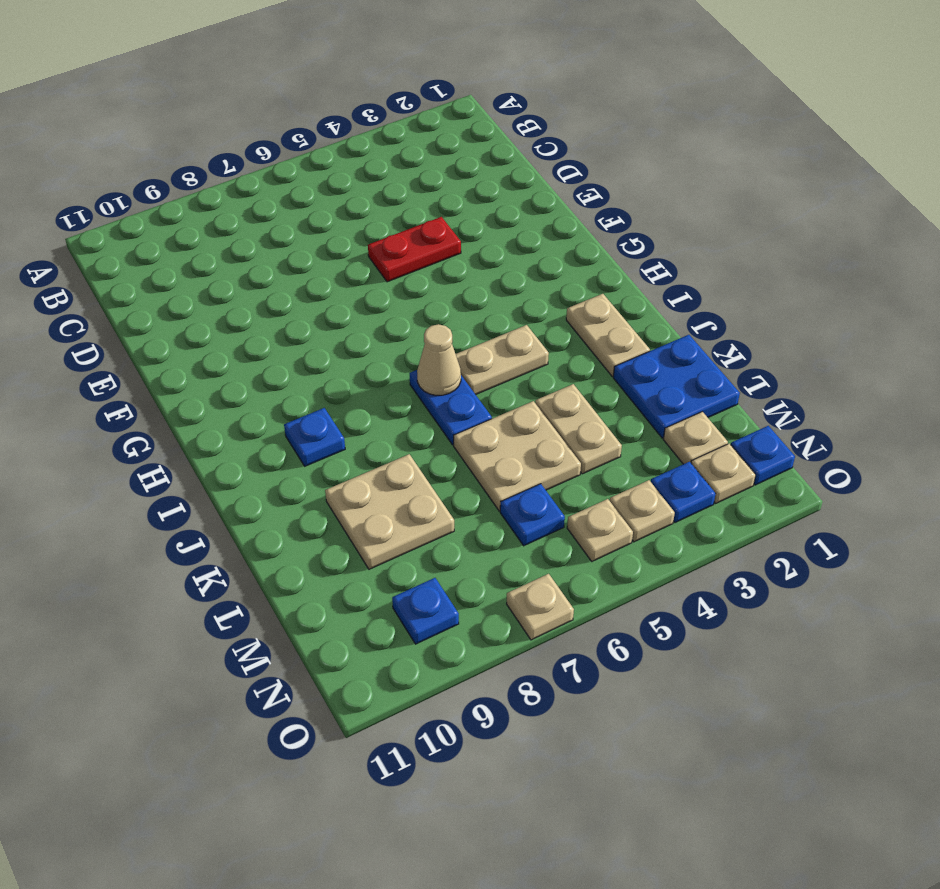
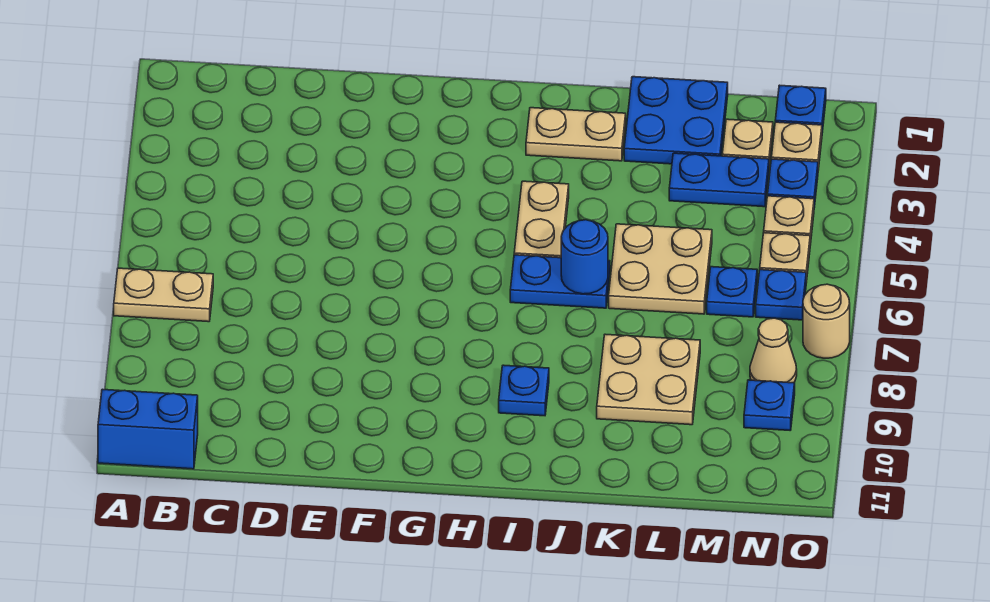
none -> blue 1x2 brick [98,389,198,469]
red 1x2 plate [368,217,461,282] -> none
tan 1x1 cone [417,324,461,395] -> tan 1x1 cone moved to [750,318,797,383]
none -> blue 1x1 round brick [561,220,608,294]
tan 1x2 plate [535,384,622,474] -> tan 1x2 plate moved to [114,268,213,322]
none -> blue 1x2 plate [669,153,769,207]
none -> blue 1x1 plate [756,270,806,320]
tan 1x1 plate [507,574,574,640] -> tan 1x1 round brick [803,284,850,358]

